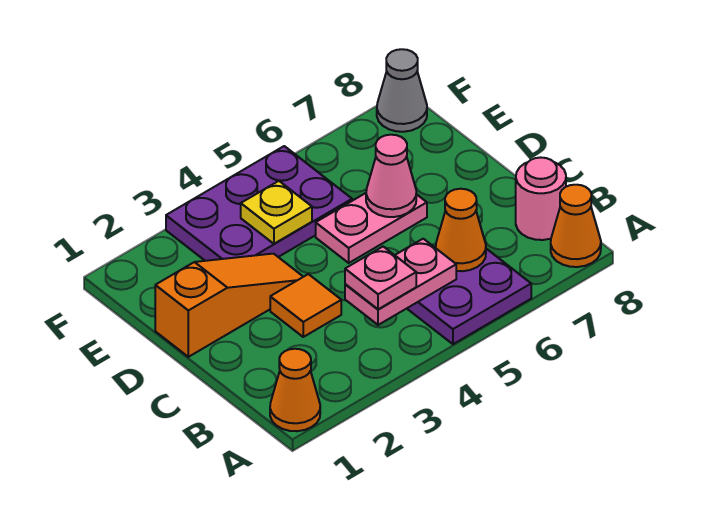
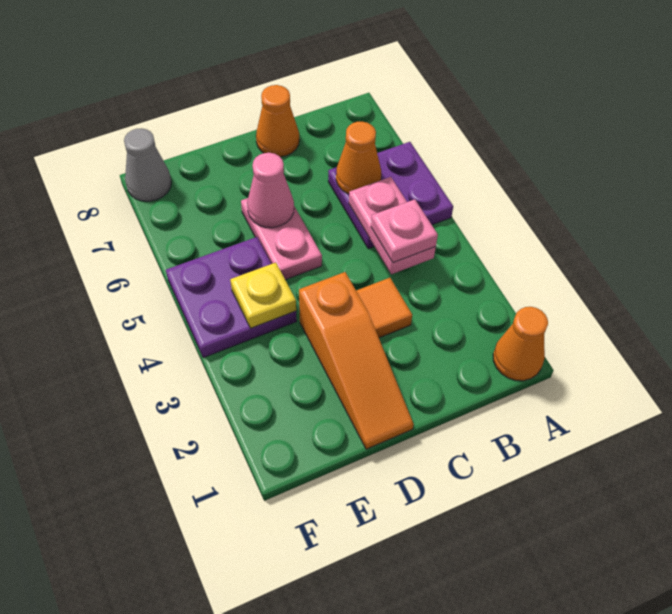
orange 1x1 cone [551,185,601,267] -> orange 1x1 cone moved to [256,85,299,157]
pink 1x1 round brick [516,157,566,240] -> none
orange 1x3 slope [155,254,303,357] -> orange 1x3 slope turned to [299,272,414,449]
purple 2x3 plate [166,146,352,261] -> purple 2x2 plate [166,237,297,358]

